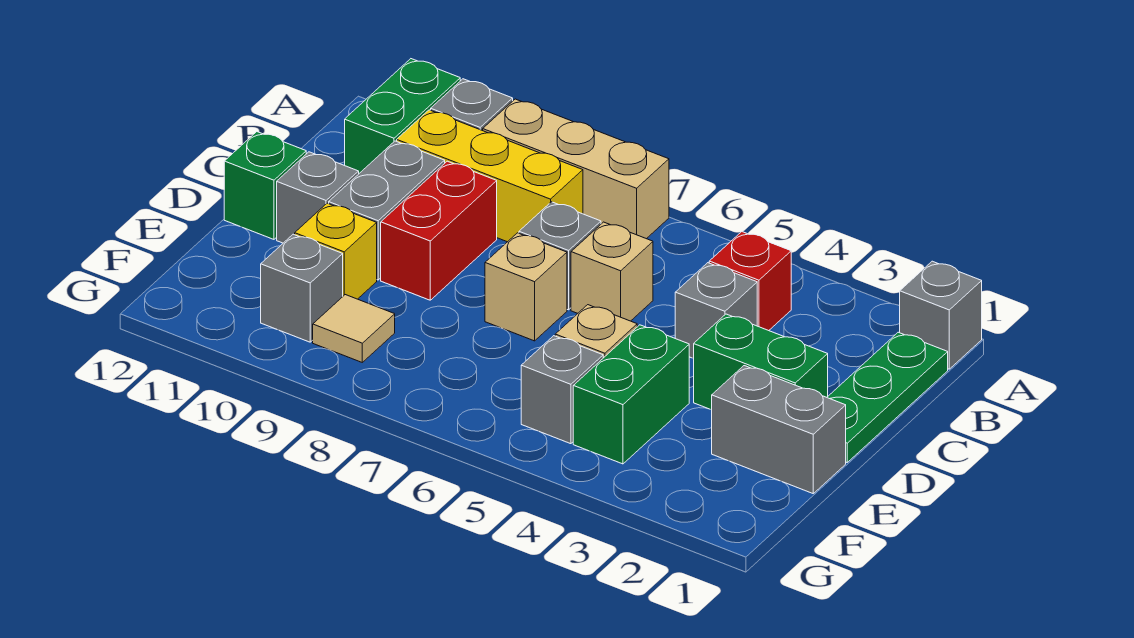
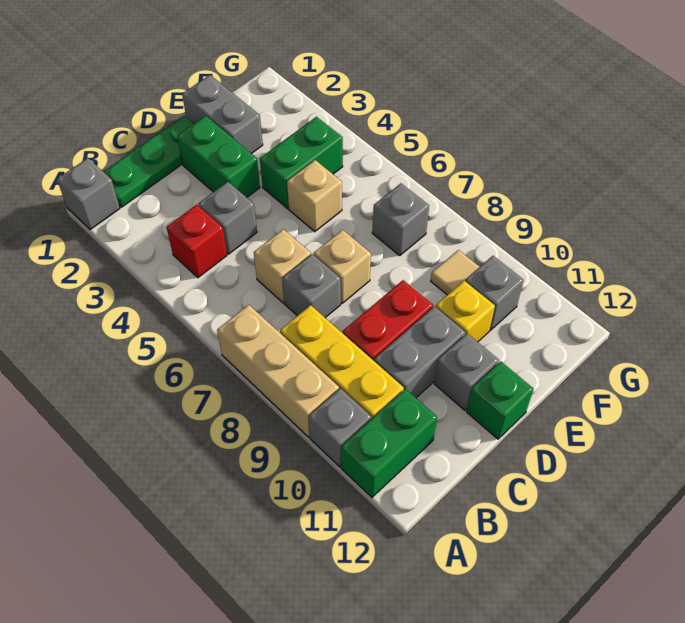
grey 1x1 brick [521,336,603,444] -> grey 1x1 brick moved to [372,183,429,255]

